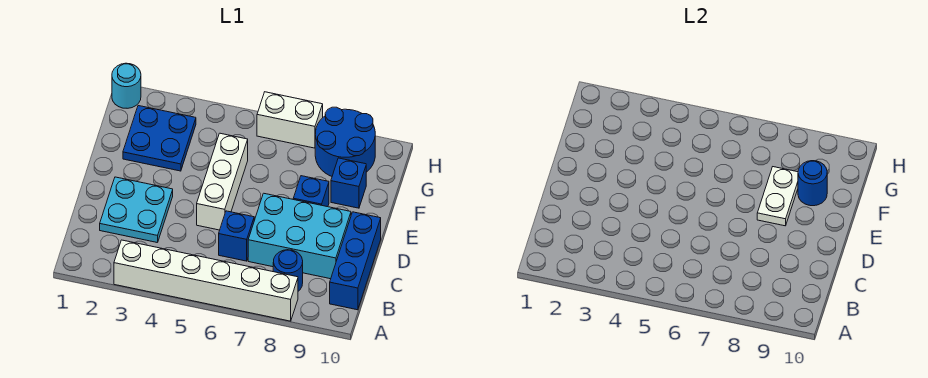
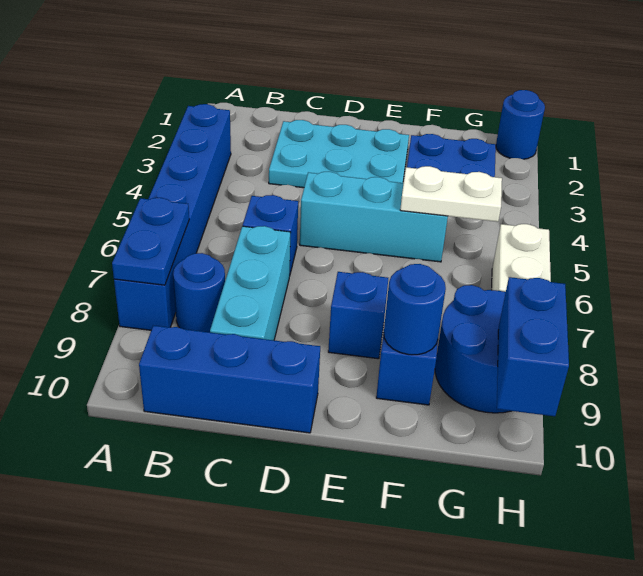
white 1x6 brick [114,240,298,321] -> blue 1x6 brick [114,104,231,330]
none -> blue 1x2 plate [112,198,189,285]
cyan 2x2 plate [100,177,173,243] -> cyan 2x3 plate [269,120,409,188]
cyan 2x3 brick [248,193,351,279] -> cyan 1x3 brick [210,226,291,340]
white 1x3 brick [197,133,248,230] -> cyan 1x3 brick [300,172,448,262]
white 1x2 plate [757,167,798,226] -> white 1x2 plate moved to [400,166,502,222]
cyan 1x1 round brick [112,63,141,108] -> blue 1x1 round brick [496,90,545,159]
none -> blue 1x2 brick [497,277,569,416]

